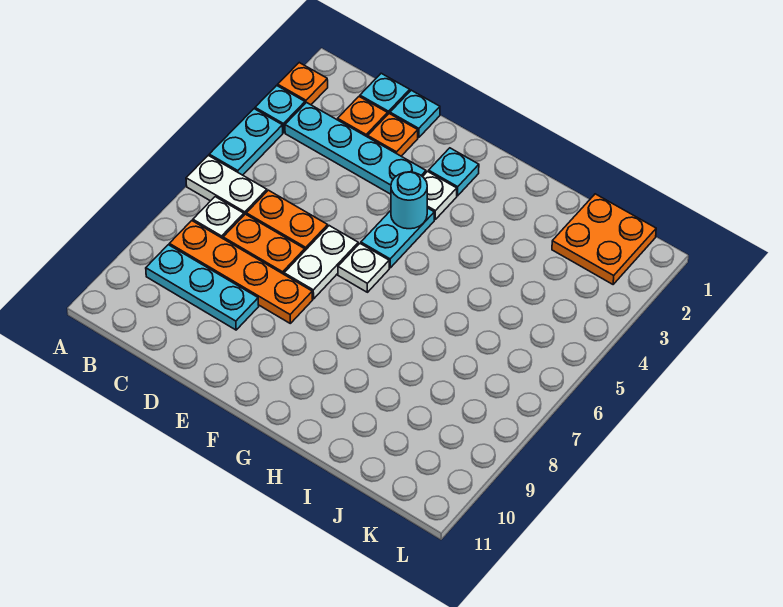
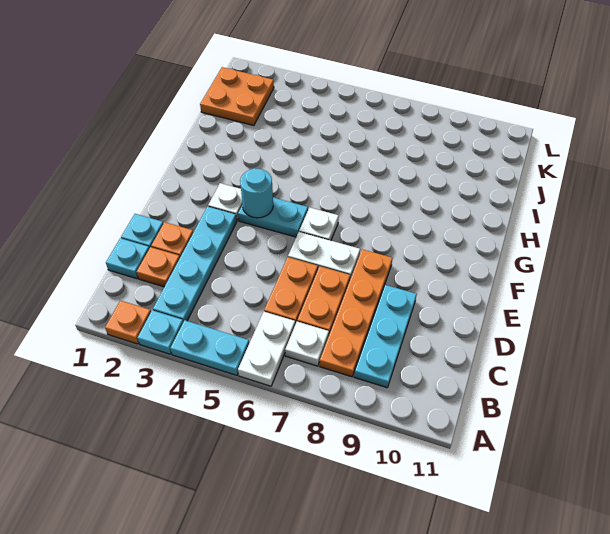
cyan 1x1 plate [429,148,479,196] -> none

